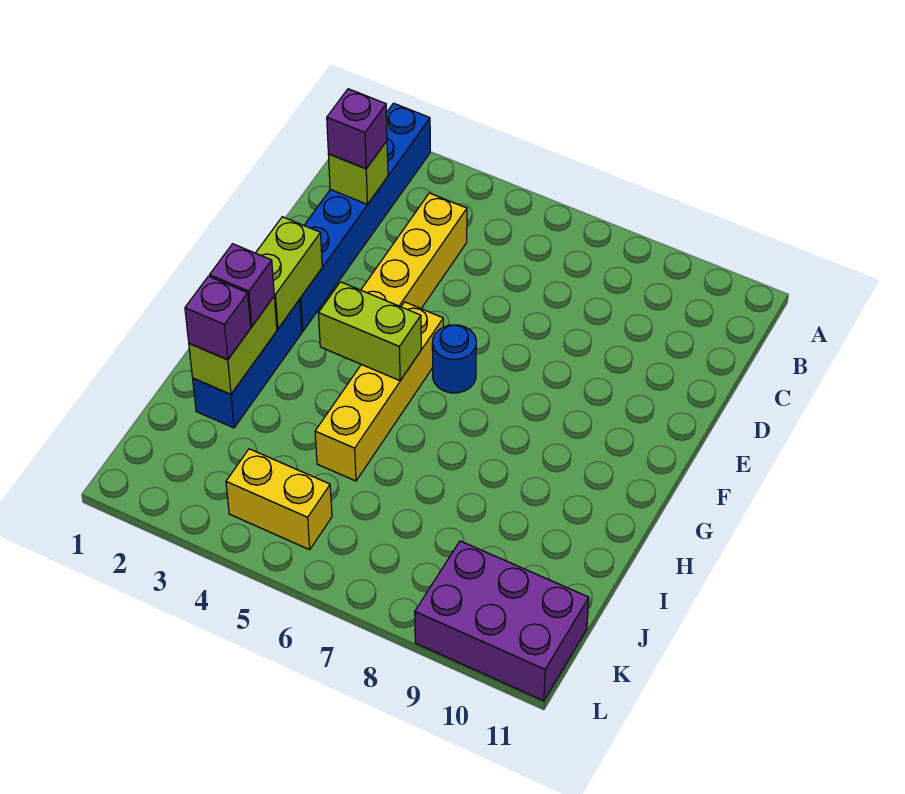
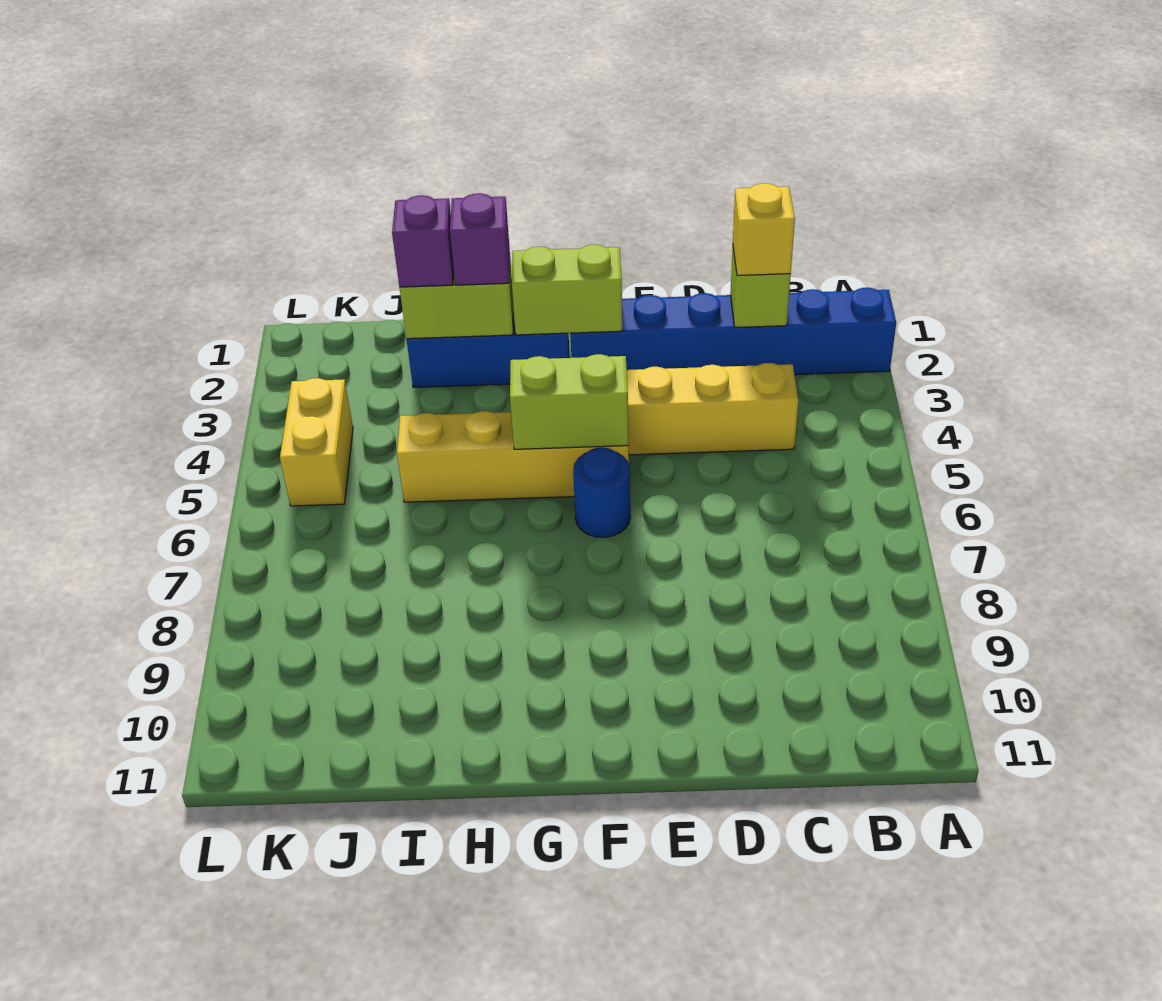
purple 1x1 brick [327,89,387,169] -> yellow 1x1 brick [733,183,795,276]
lime 1x2 brick [318,282,421,381] -> lime 1x2 brick turned to [510,354,629,449]
purple 2x3 brick [415,541,589,701] -> none

